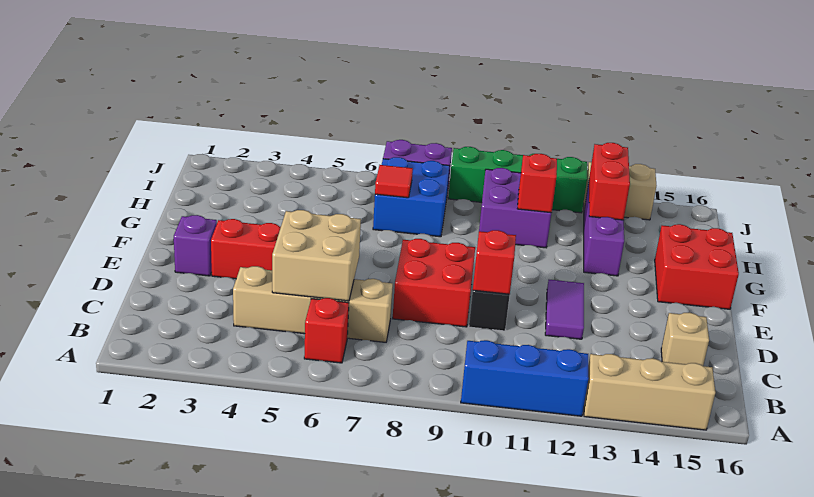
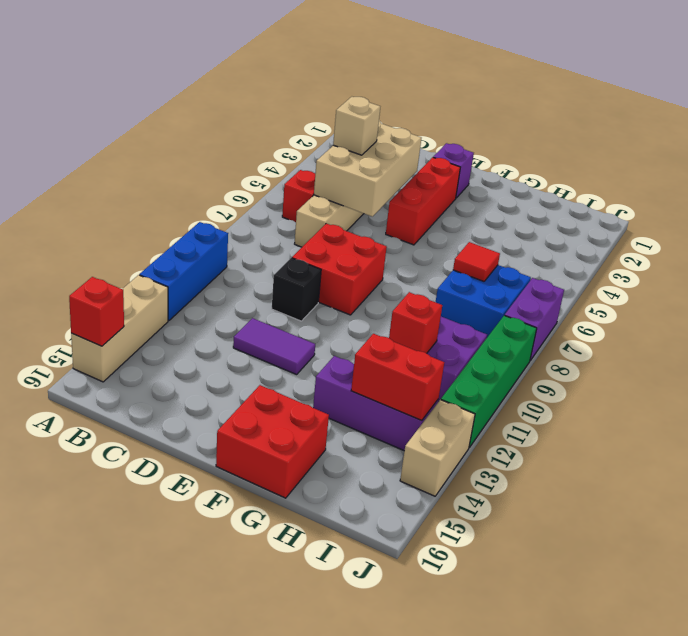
tan 2x2 brick [272,210,361,301] -> tan 2x3 brick [314,121,421,217]
tan 1x1 brick [661,312,709,366] -> tan 1x1 brick moved to [333,97,380,155]
red 1x1 brick [473,230,516,294] -> red 1x1 brick moved to [69,277,124,346]

